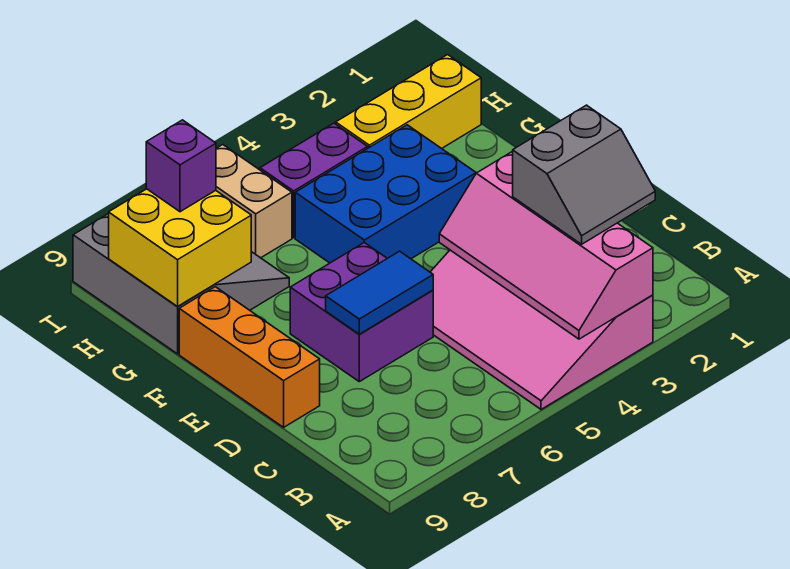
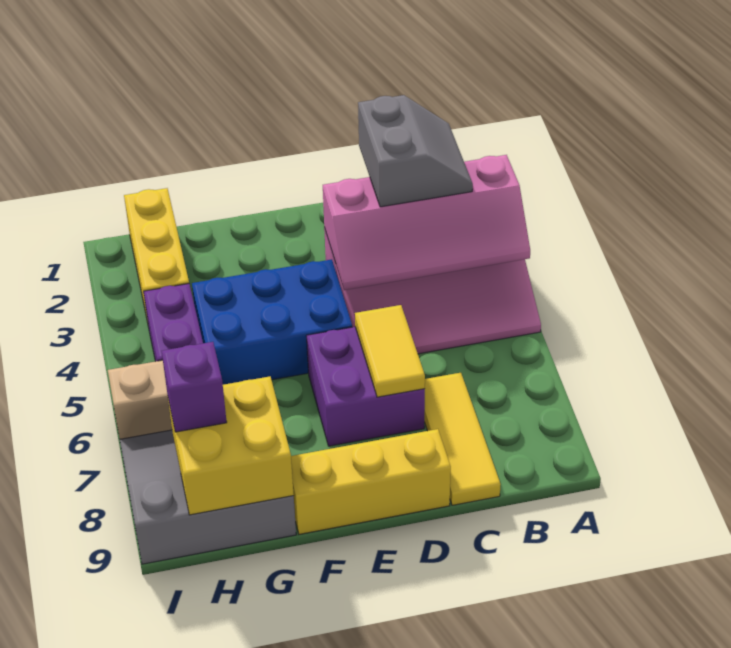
none -> yellow 1x3 tile [424,373,501,505]
blue 1x2 tile [326,251,433,334] -> yellow 1x2 tile [355,305,425,397]
orange 1x3 brick [179,287,320,427] -> yellow 1x3 brick [291,429,451,534]
blue 2x3 brick [295,125,476,263] -> blue 2x3 brick turned to [192,259,352,385]

